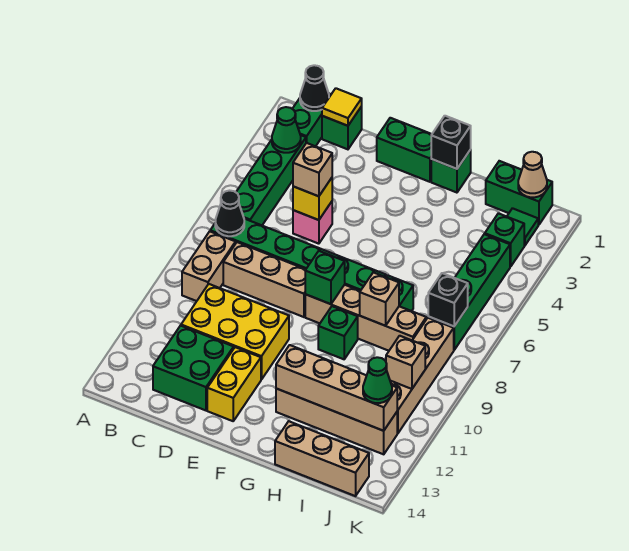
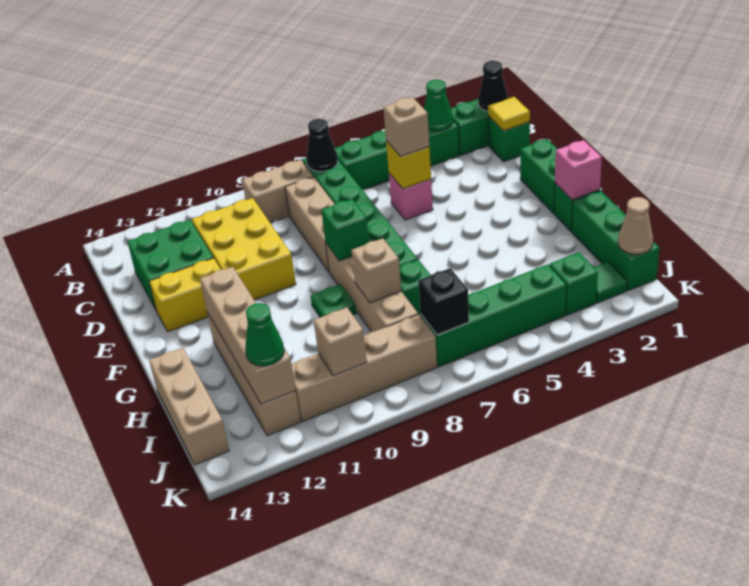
black 1x1 brick [431,116,471,169] -> pink 1x1 brick [555,140,602,200]
green 1x1 brick [318,306,358,359] -> green 1x1 plate [311,284,356,317]
green 1x2 brick [486,161,552,225] -> green 1x3 brick [572,191,659,291]

